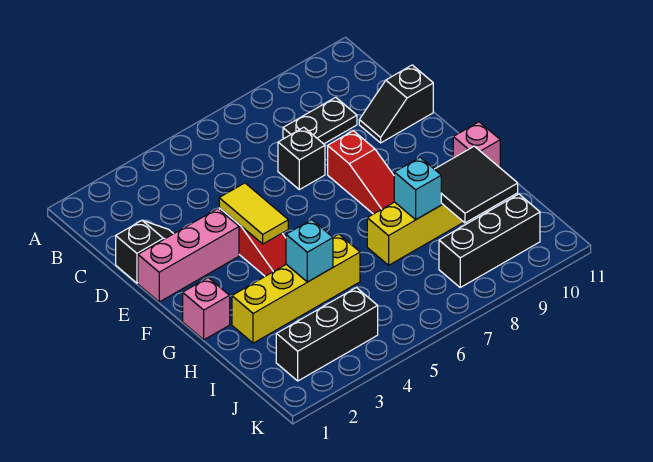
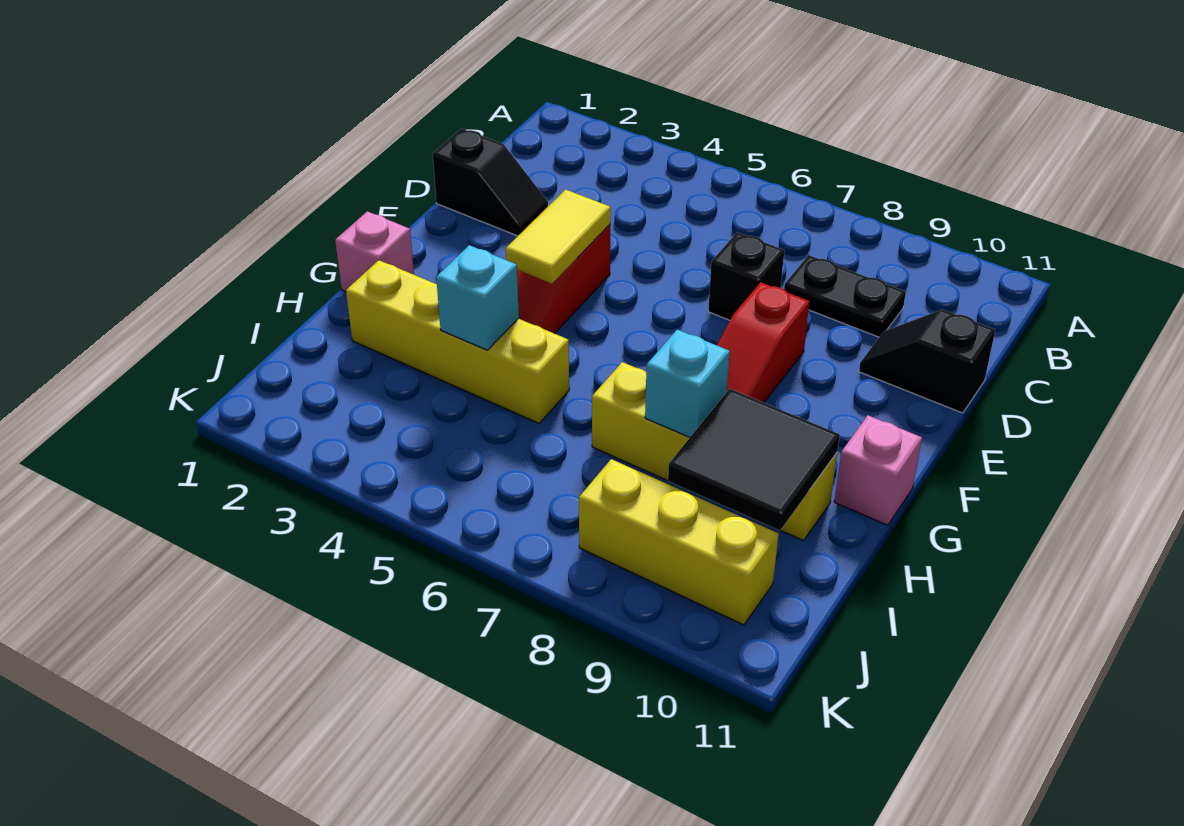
pink 1x3 brick [138,209,239,302] -> none
black 1x3 brick [276,287,378,381] -> none
black 1x3 brick [439,194,540,287] -> yellow 1x3 brick [579,459,779,625]

